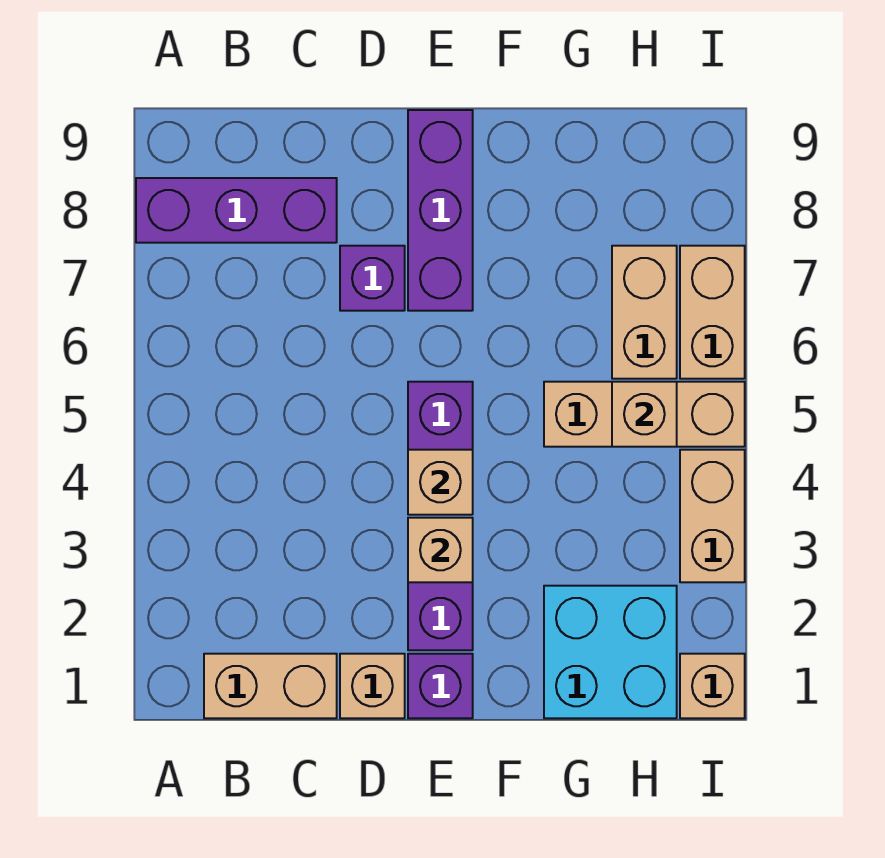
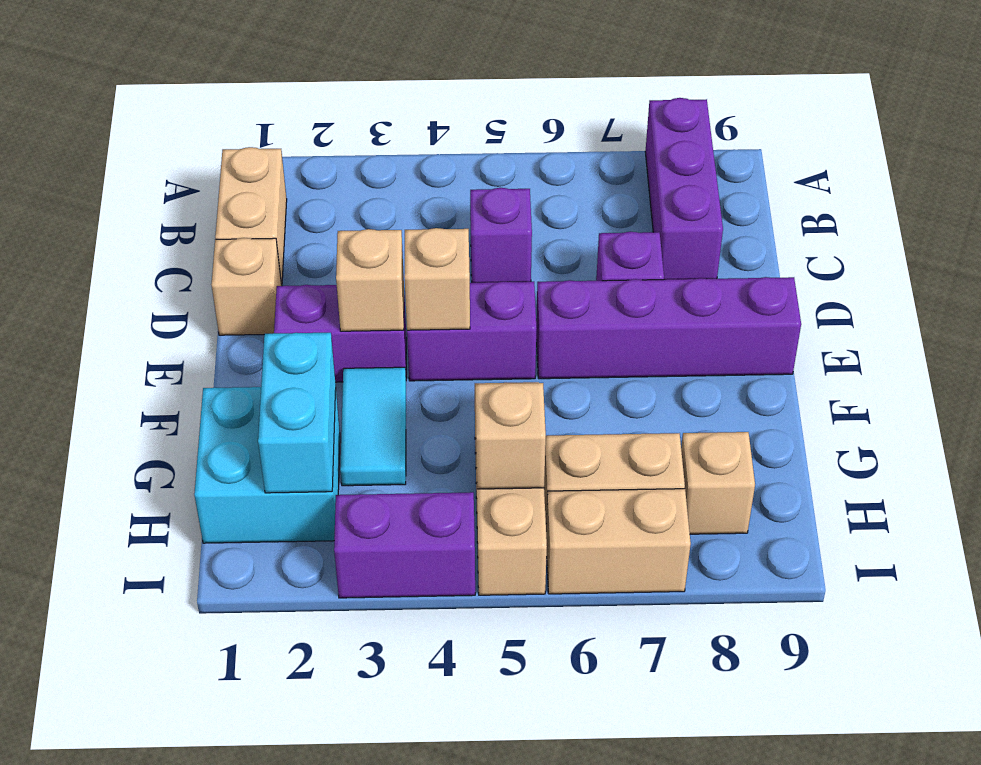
purple 1x1 brick [408,654,473,718] -> purple 1x1 brick moved to [470,188,532,283]
purple 1x3 brick [408,110,473,311] -> purple 1x4 brick [536,277,801,379]
none -> cyan 1x2 tile [340,367,406,486]
none -> cyan 1x2 brick [258,333,336,493]
tan 1x1 brick [680,654,745,718] -> tan 1x1 brick moved to [681,432,755,534]
tan 1x2 brick [680,450,745,582] -> purple 1x2 brick [334,492,475,598]

